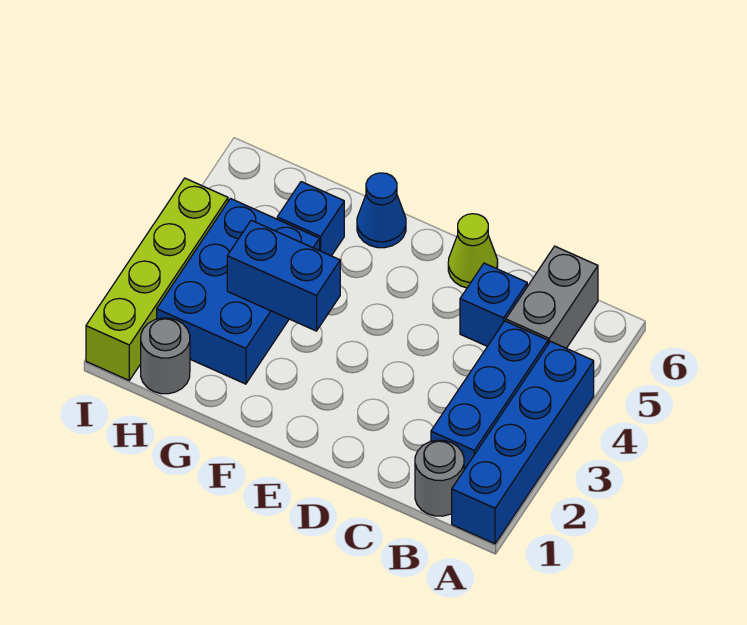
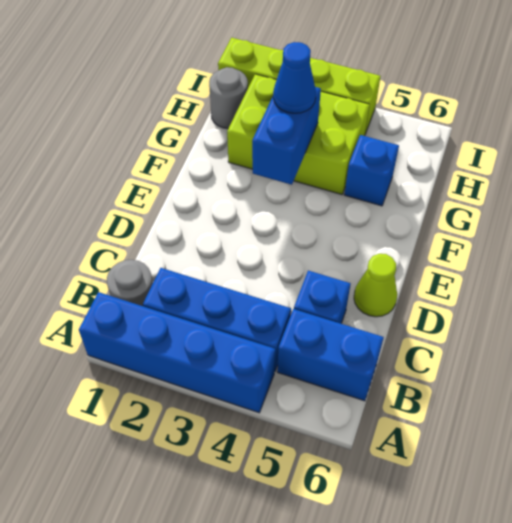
grey 1x2 brick [506,246,598,348] -> blue 1x2 brick [277,309,384,401]
blue 1x1 cone [357,173,406,248] -> blue 1x1 cone moved to [273,42,316,113]
blue 2x3 brick [157,199,320,384] -> lime 2x3 brick [227,74,370,195]

